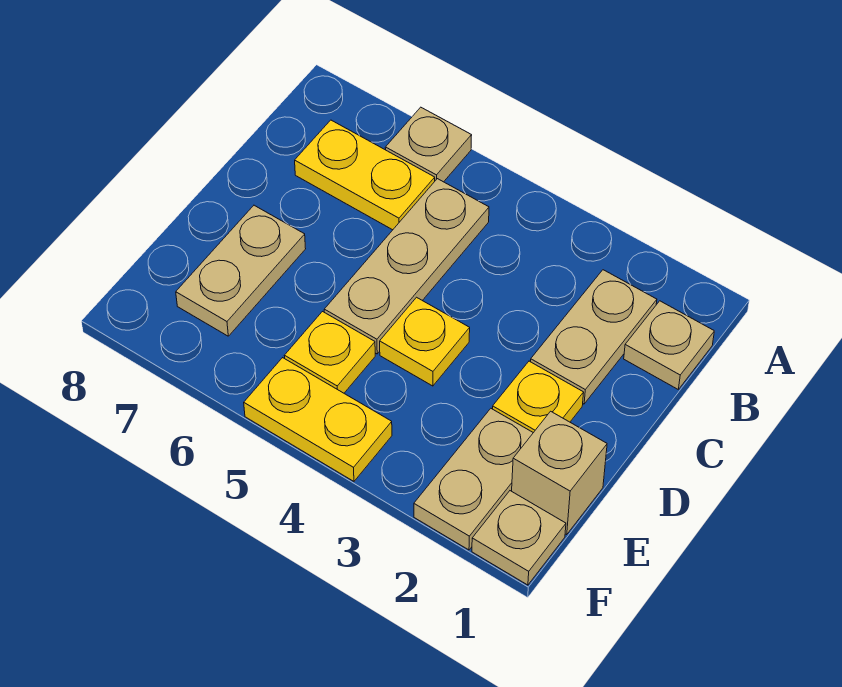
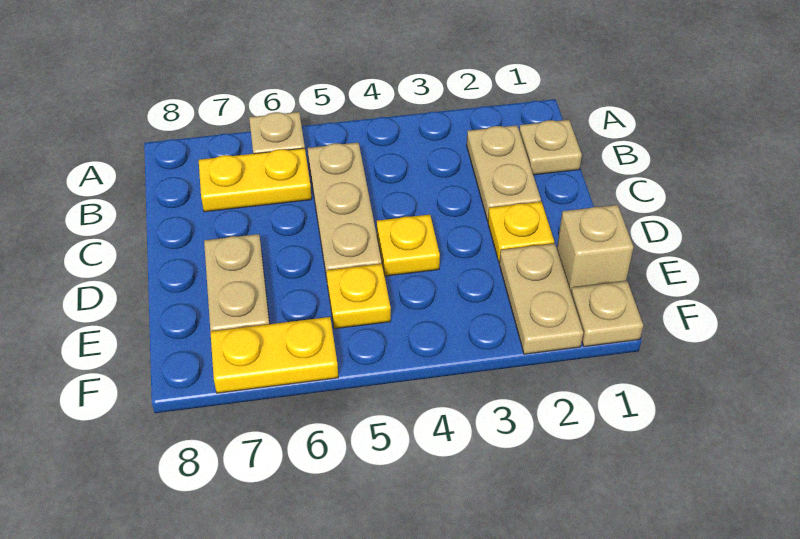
yellow 1x2 plate [244,358,392,481] -> yellow 1x2 plate moved to [210,317,338,393]

